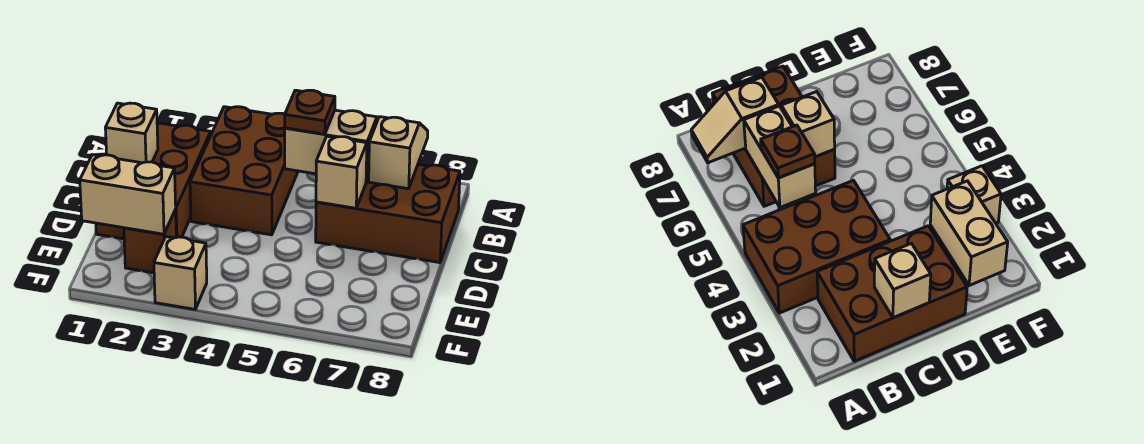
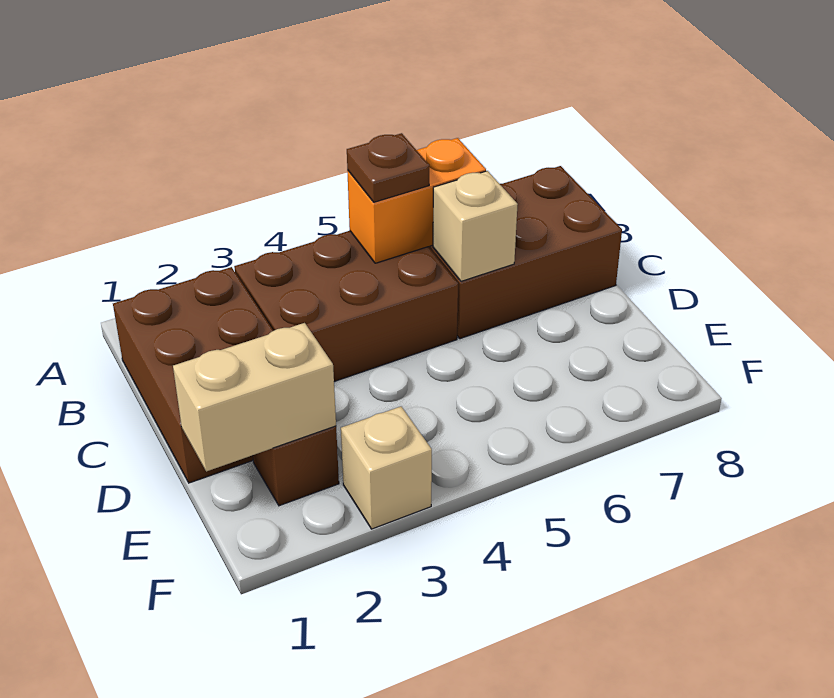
brown 2x3 brick [190,107,298,235] -> brown 2x3 brick turned to [234,231,458,382]
tan 1x2 slope [369,117,428,189] -> none
tan 1x2 brick [285,110,377,182] -> orange 1x2 brick [347,138,486,263]
tan 1x1 brick [105,103,158,163] -> none

